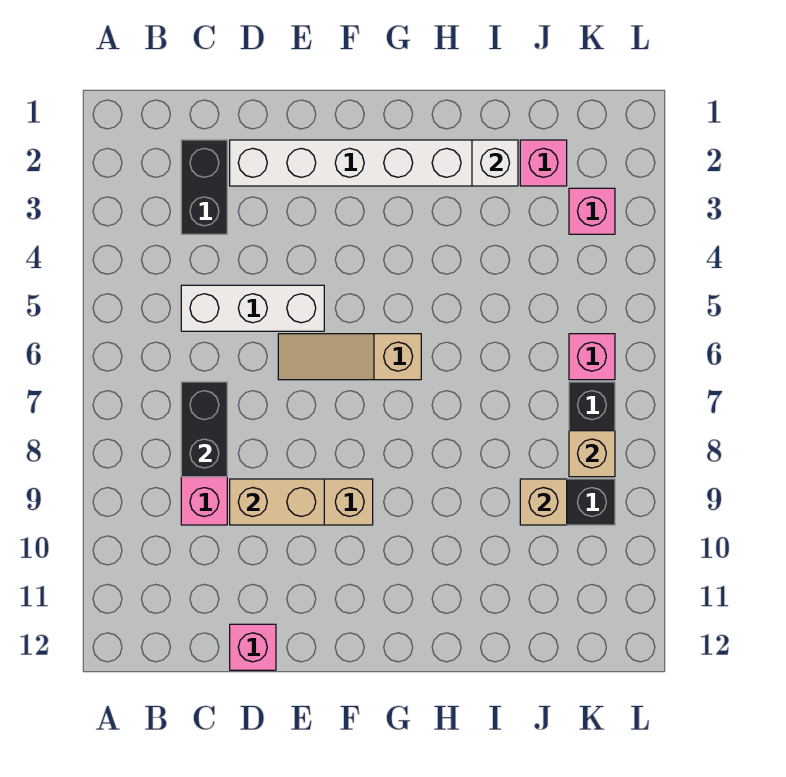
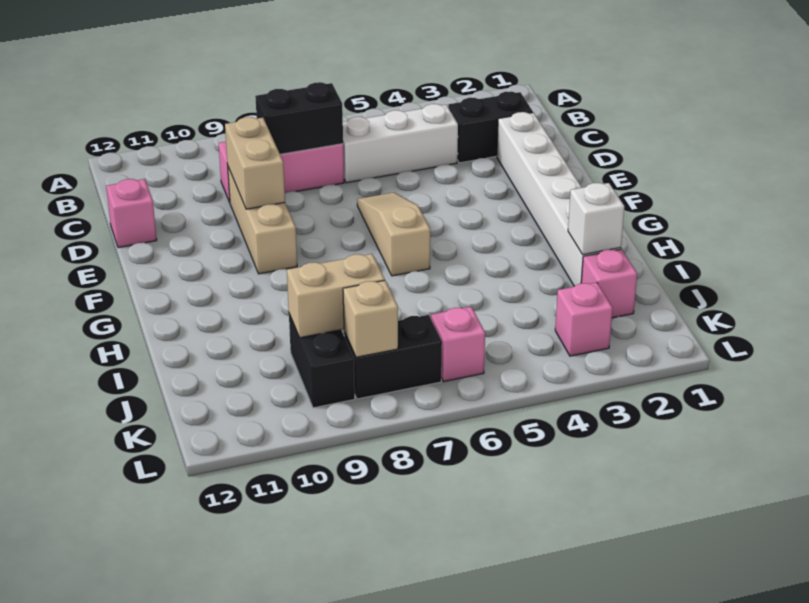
white 1x3 brick [181,285,324,331] -> white 1x3 brick turned to [343,104,458,183]
tan 1x1 brick [520,479,567,525] -> tan 1x2 brick [287,254,385,338]

